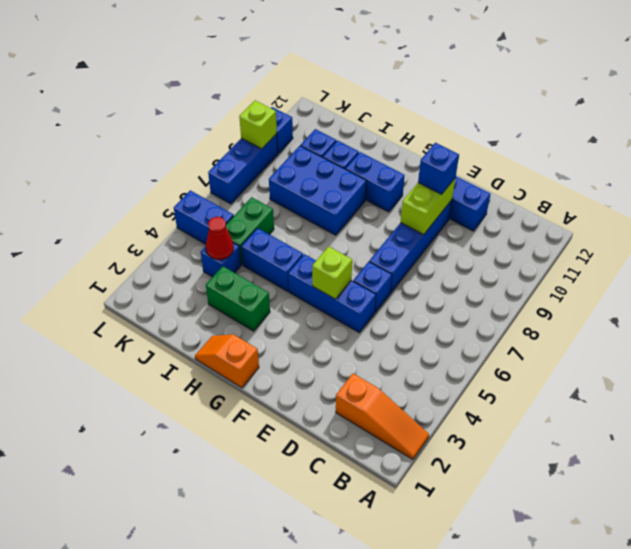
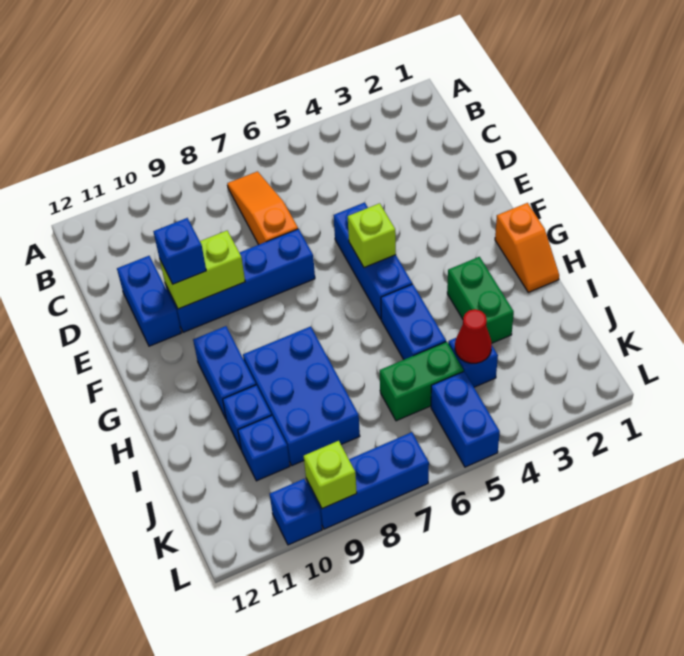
orange 1x3 slope [336,374,429,459] -> orange 1x3 slope moved to [227,171,298,245]
blue 1x1 brick [353,262,392,312] -> none

